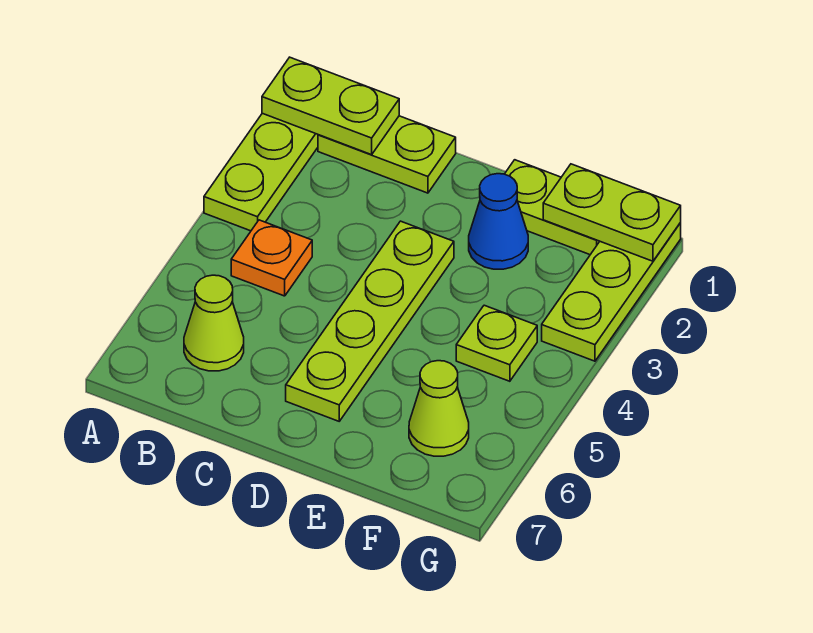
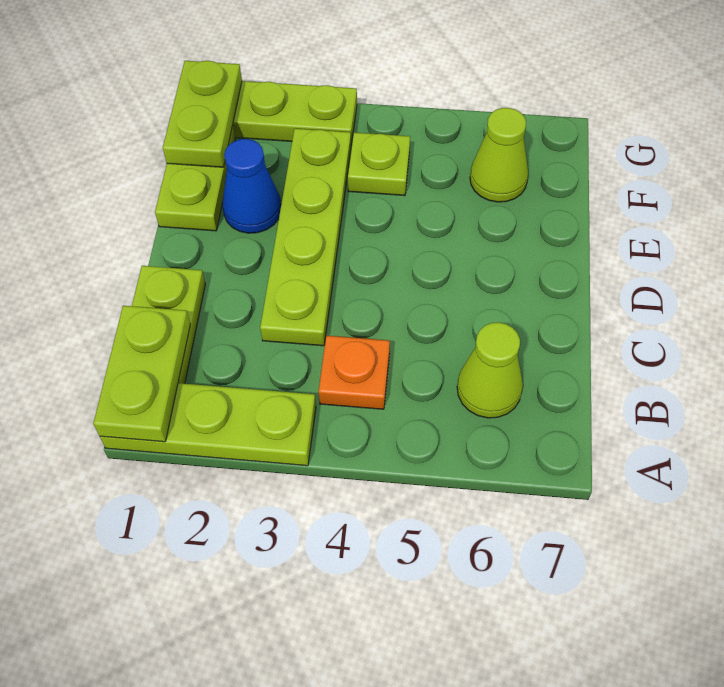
lime 1x4 plate [286,221,454,421] -> lime 1x4 plate turned to [260,129,351,346]

